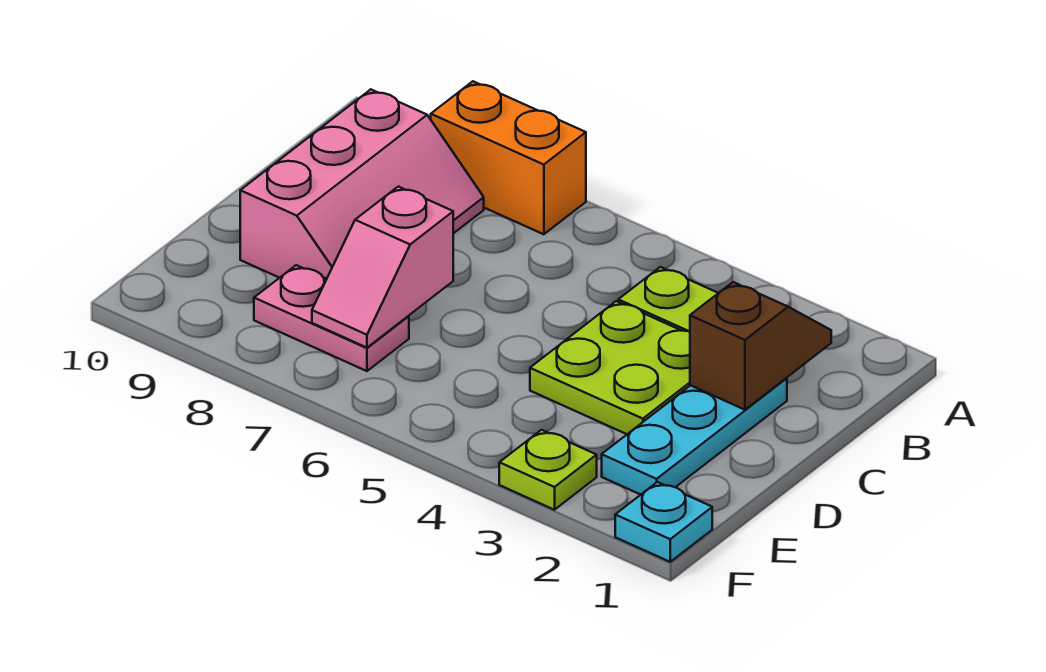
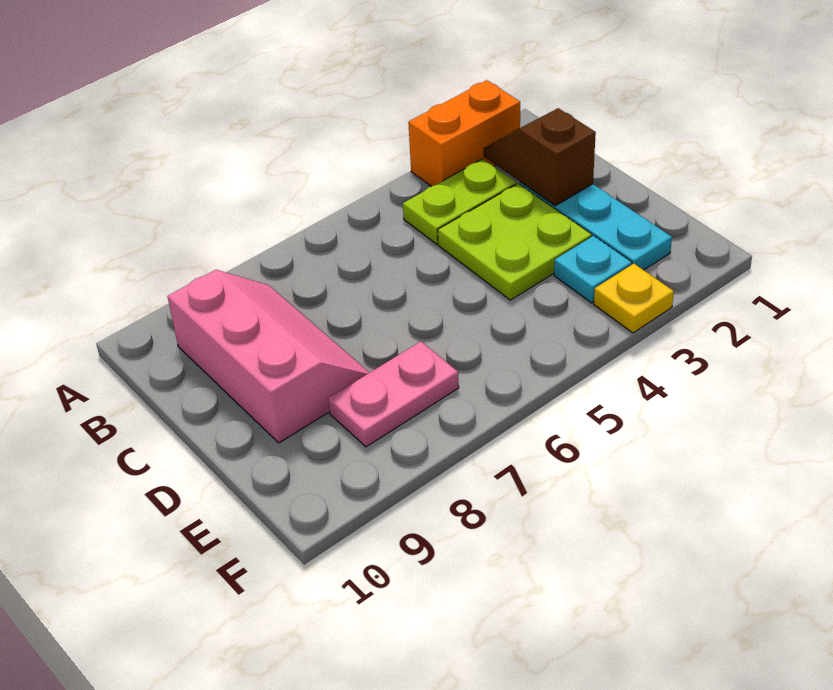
orange 1x2 brick [431,81,586,234] -> orange 1x2 brick moved to [408,80,520,186]
pink 1x2 slope [312,187,453,348] -> none
cyan 1x1 plate [615,482,712,562] -> cyan 1x1 plate moved to [554,236,632,303]
lime 1x1 plate [499,430,597,510] -> yellow 1x1 plate [594,264,674,333]

